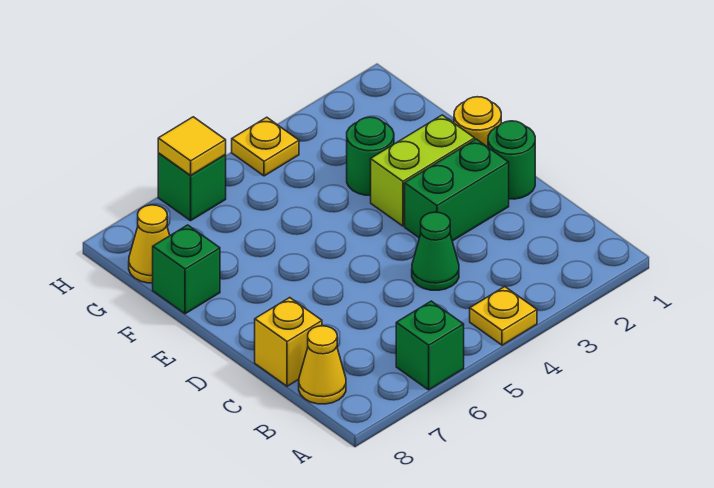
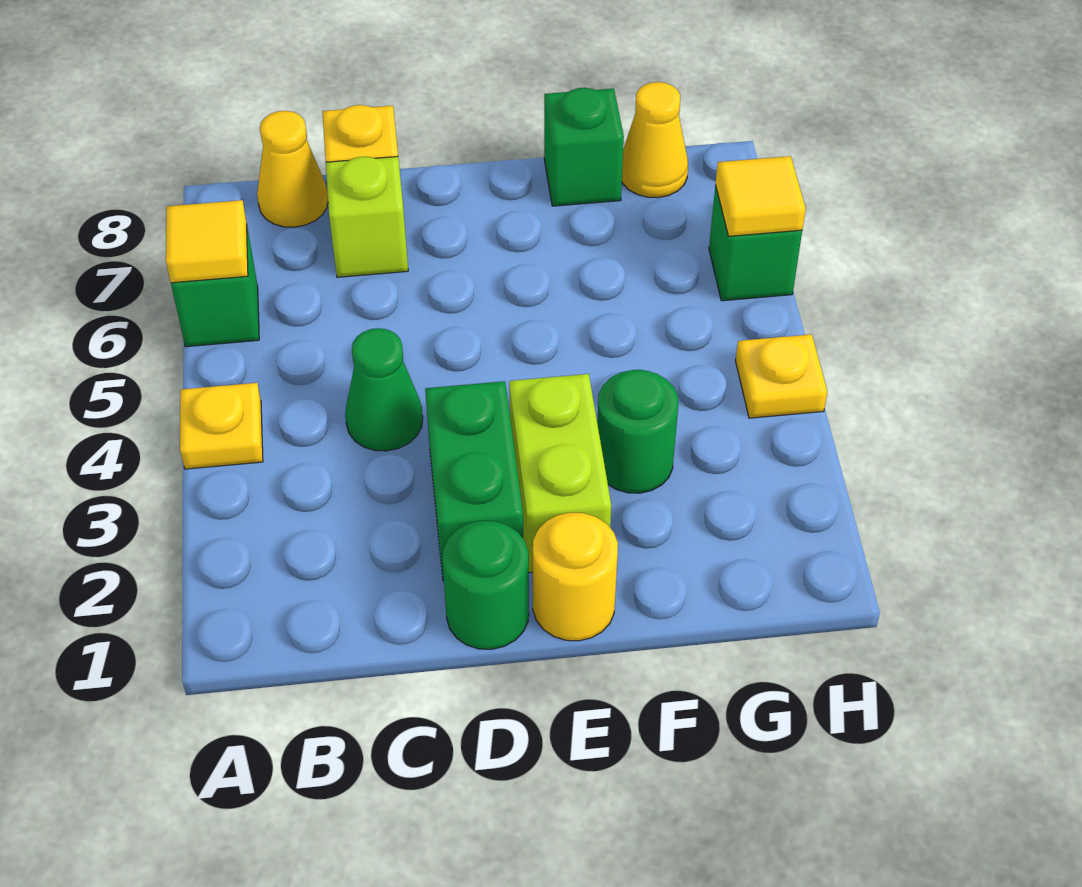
none -> yellow 1x1 tile [166,200,248,283]
none -> lime 1x1 brick [326,157,408,277]

